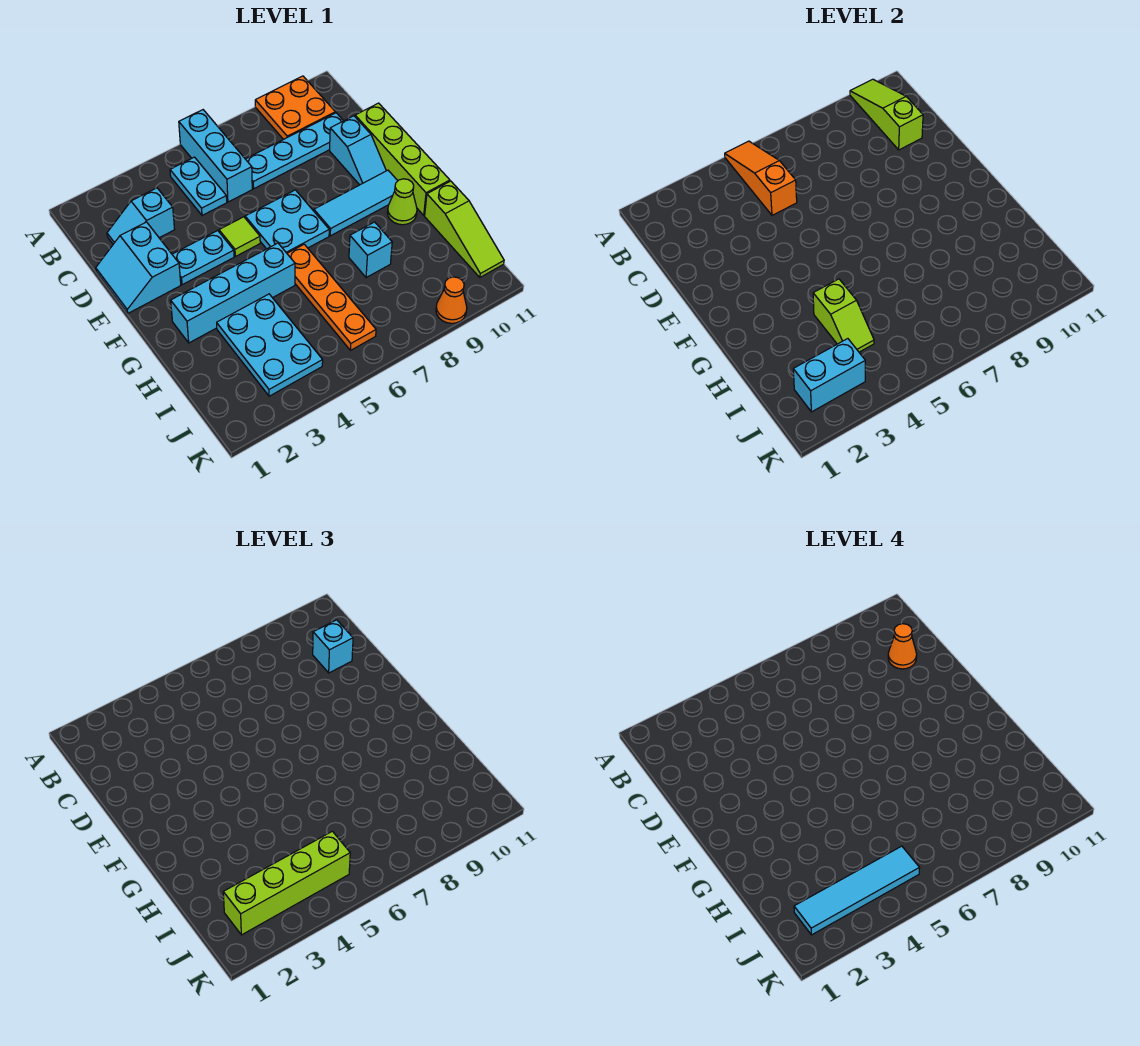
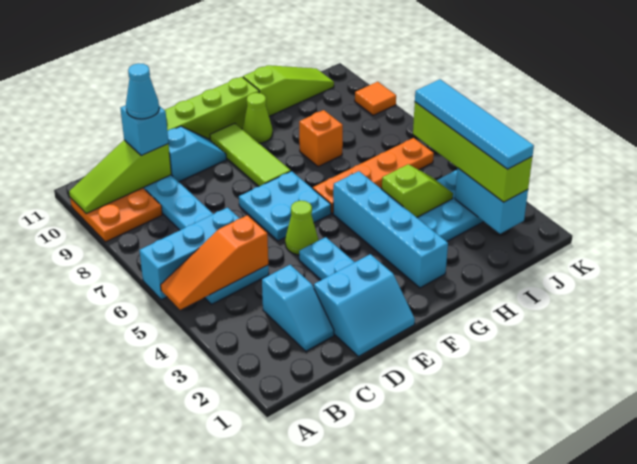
orange 1x1 cone [888,624,917,669] -> cyan 1x1 cone [126,63,159,119]
lime 1x1 tile [219,217,260,256] -> lime 1x1 cone [285,201,318,255]
cyan 1x3 tile [314,170,398,236] -> lime 1x3 tile [210,123,291,186]
cyan 1x1 brick [349,222,392,278] -> orange 1x1 brick [299,110,343,167]
orange 1x1 cone [436,277,467,323] -> orange 1x1 tile [355,82,396,115]

